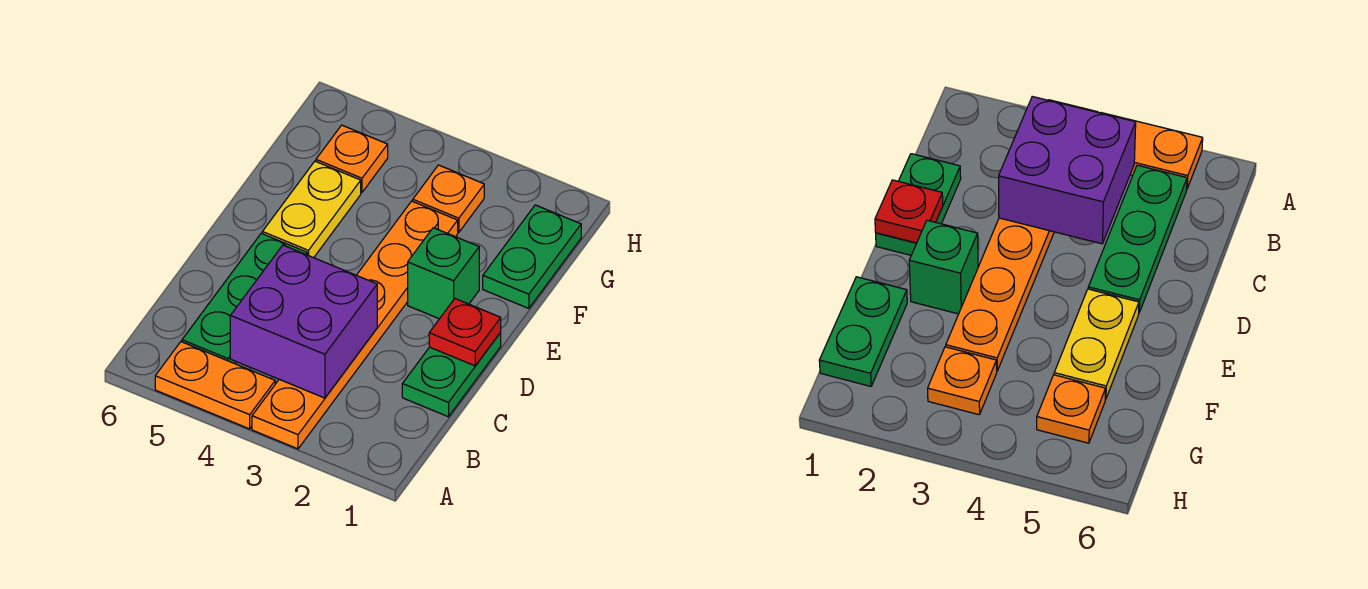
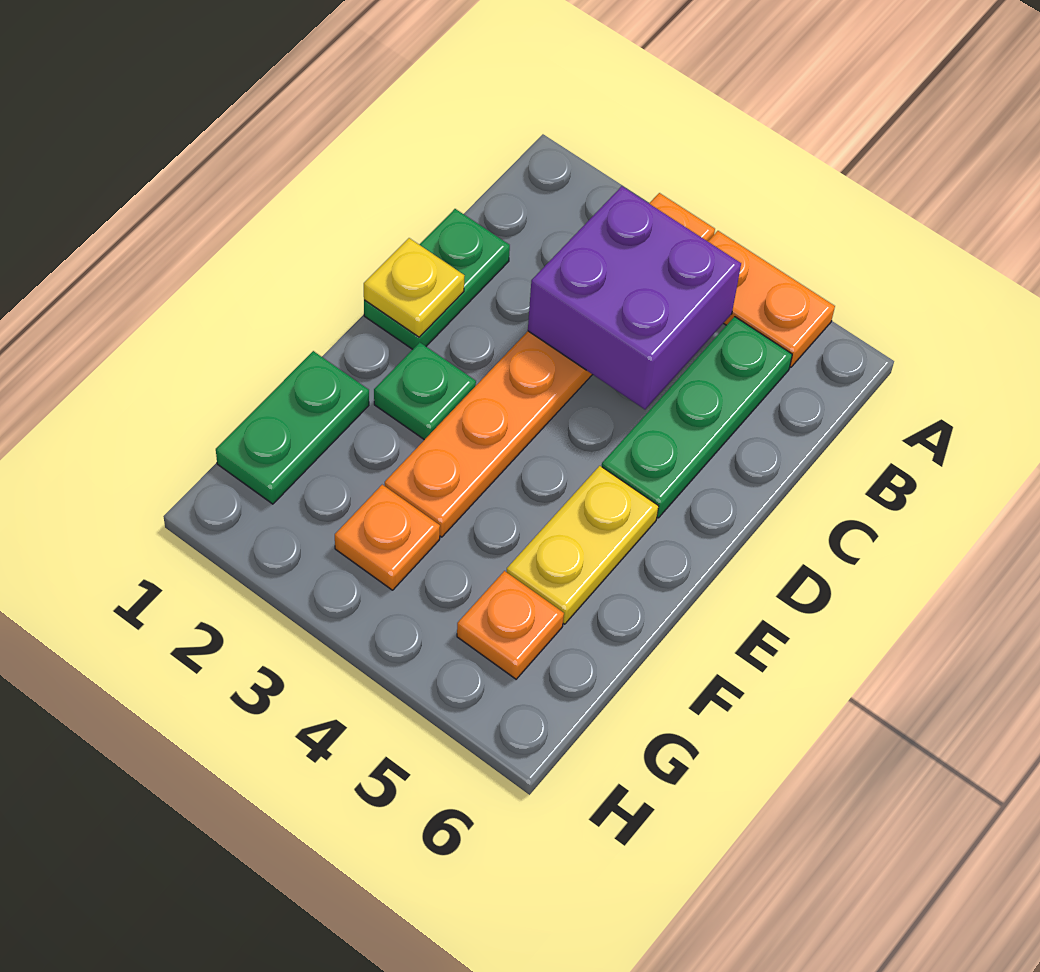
red 1x1 plate [429,299,501,366] -> yellow 1x1 plate [364,238,465,337]
green 1x1 brick [408,228,479,319] -> green 1x1 plate [374,342,476,440]

